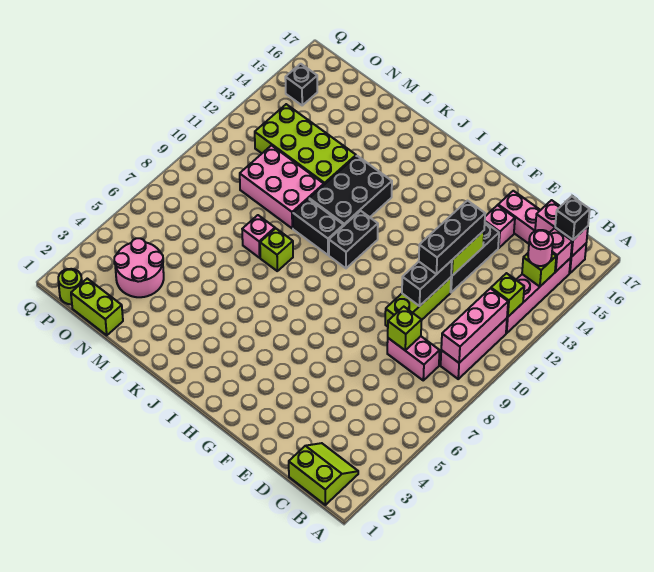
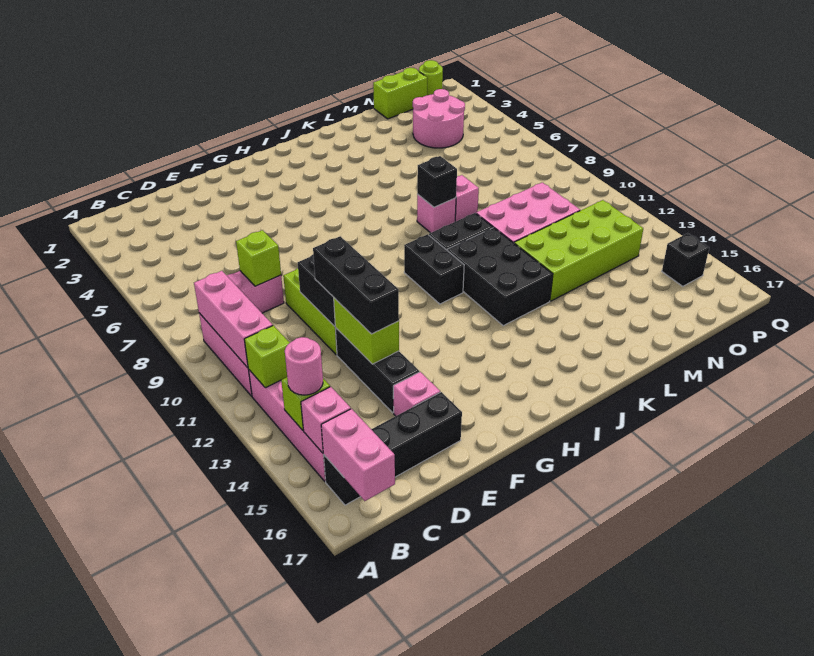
lime 2x2 slope [289,443,358,505] -> none
pink 1x4 brick [498,191,586,273] -> black 1x4 brick [324,392,462,505]
pink 1x2 brick [535,200,588,257] -> pink 1x2 brick turned to [321,409,395,501]
black 1x1 brick [555,196,590,240] -> black 1x1 brick moved to [417,156,457,207]
lime 1x1 brick [260,228,293,271] -> pink 1x1 brick [417,194,456,233]

